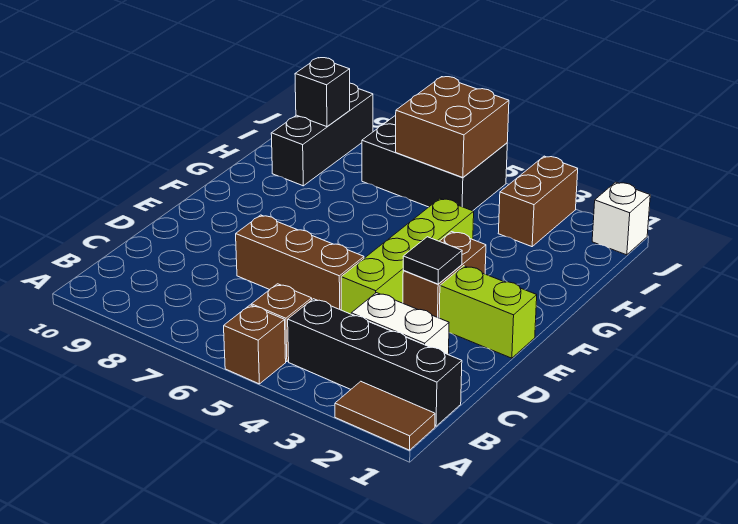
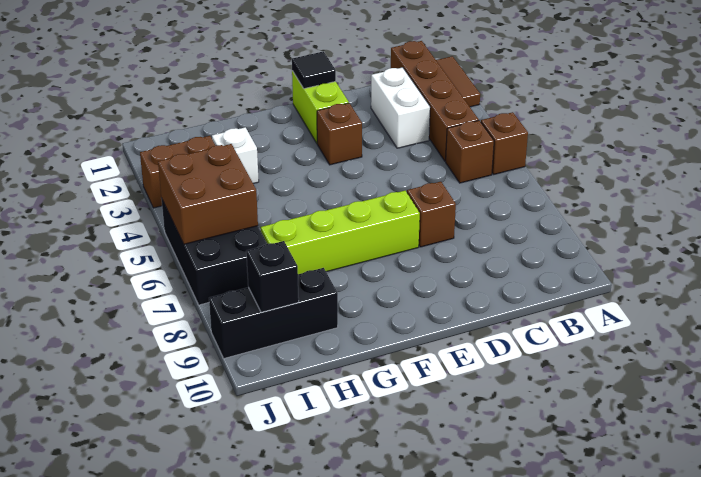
black 1x4 brick [288,299,462,426] -> brown 1x4 brick [391,41,479,161]
lime 1x4 brick [341,199,474,314] -> lime 1x4 brick moved to [261,191,420,274]
brown 1x3 brick [236,215,364,310] -> brown 1x1 brick [407,182,456,247]
brown 1x2 brick [403,232,486,318] -> brown 1x1 brick [317,103,362,165]
black 1x1 tile [403,237,462,284] -> black 1x1 tile moved to [292,51,336,89]
white 1x1 brick [592,182,650,255] -> white 1x1 brick moved to [212,127,259,184]

